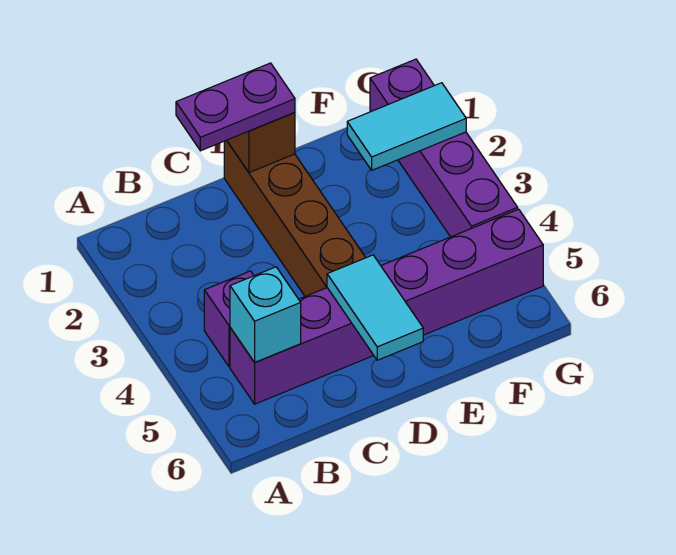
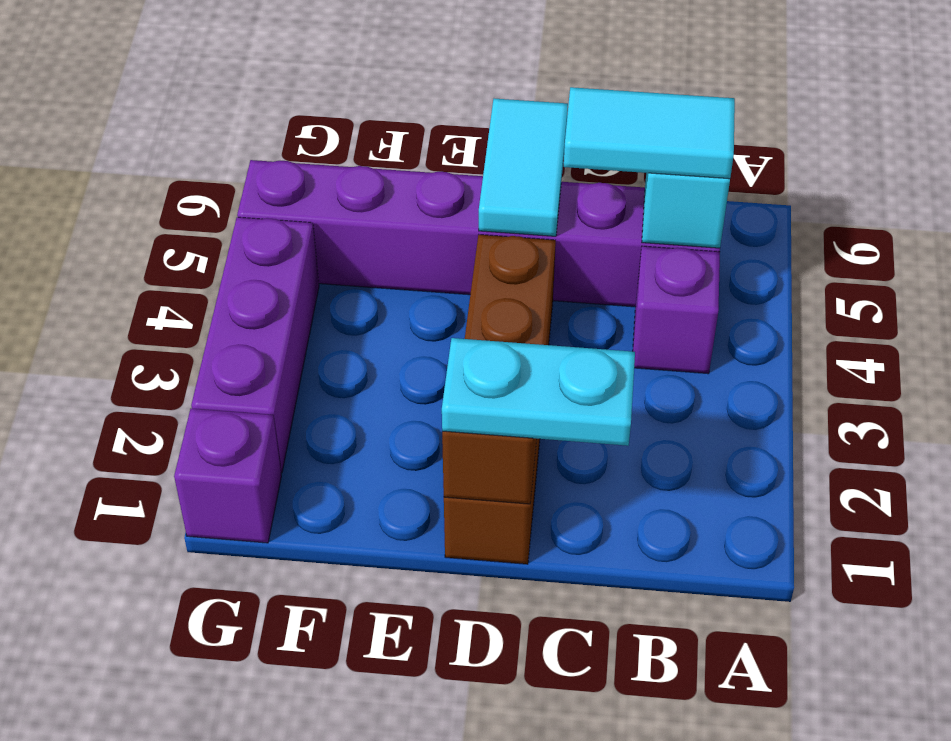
purple 1x2 plate [176,63,295,151] -> cyan 1x2 plate [442,338,635,446]
cyan 1x2 tile [347,83,466,170] -> cyan 1x2 tile moved to [564,87,735,179]

